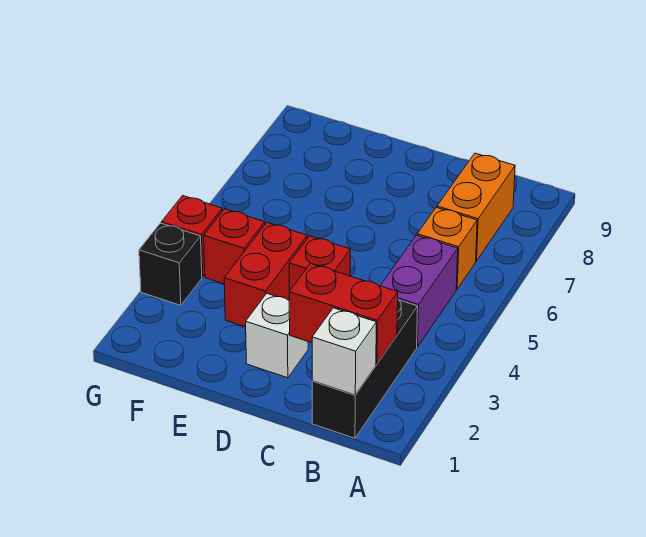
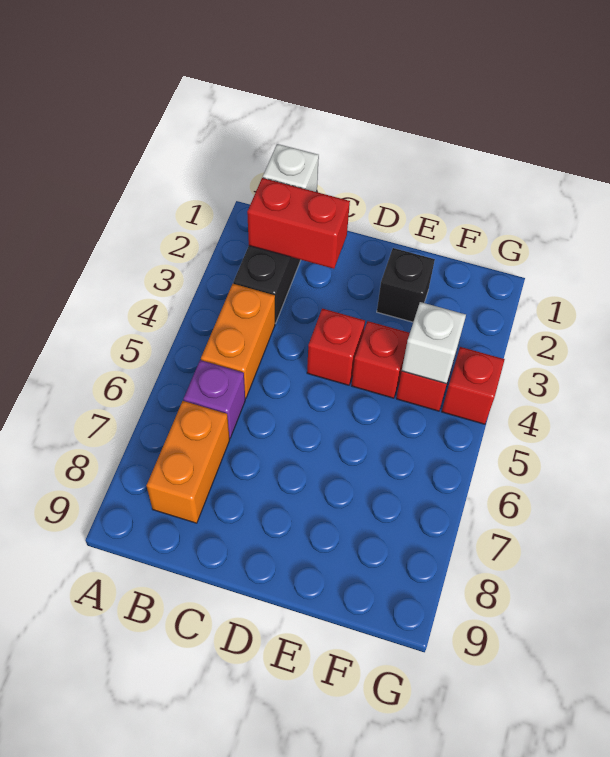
purple 1x2 brick [380,235,458,347] -> orange 1x2 brick [201,284,275,398]
orange 1x1 brick [417,207,477,289] -> purple 1x1 brick [184,360,245,438]
white 1x1 brick [246,293,308,378] -> white 1x1 brick moved to [402,302,466,384]
red 1x2 brick [224,223,307,327] -> red 1x1 brick [351,321,410,398]
black 1x1 brick [139,223,202,305] -> black 1x1 brick moved to [377,248,435,322]

